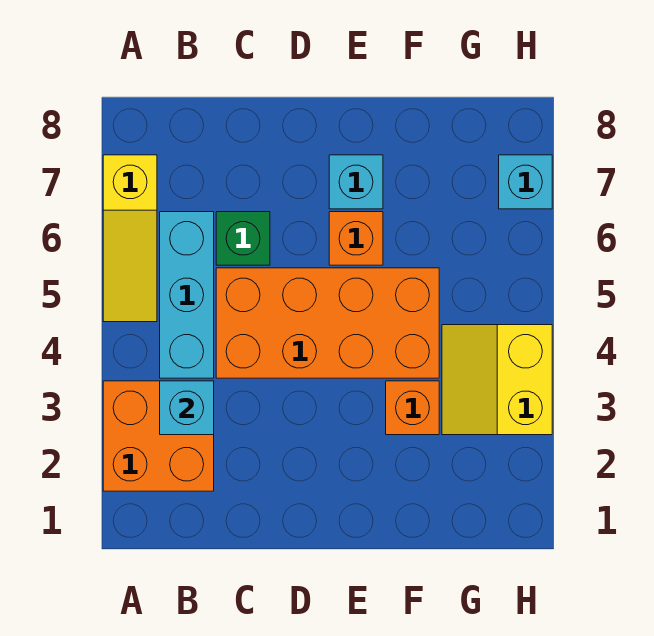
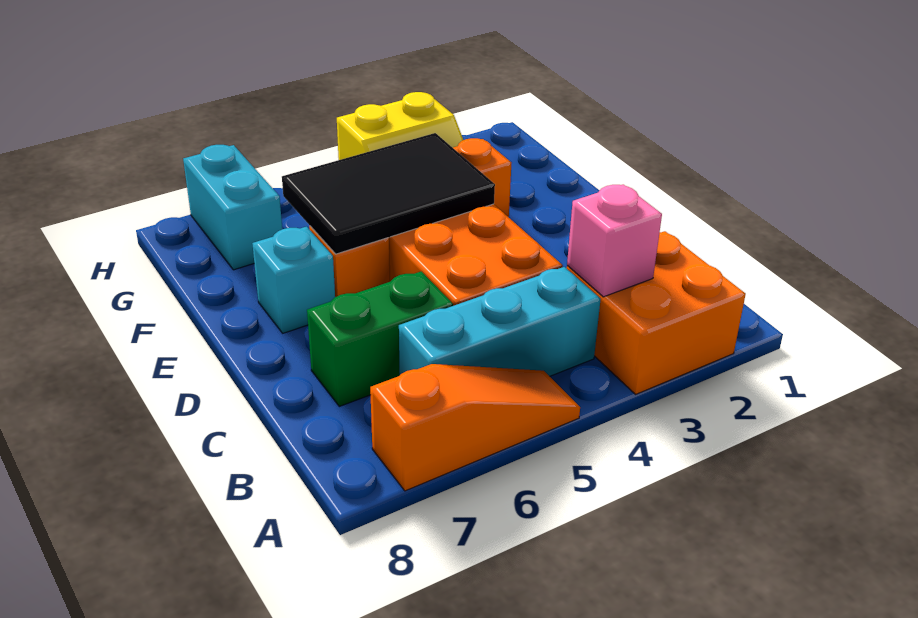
yellow 1x3 slope [103,155,157,322] -> orange 1x3 slope [370,364,580,491]
cyan 1x1 brick [160,381,214,435] -> pink 1x1 brick [567,184,662,297]
green 1x1 brick [216,212,270,265] -> green 1x2 brick [307,271,453,406]
none -> black 2x3 tile [282,133,495,254]
cyan 1x1 brick [499,155,552,209] -> cyan 1x2 brick [183,145,282,270]

